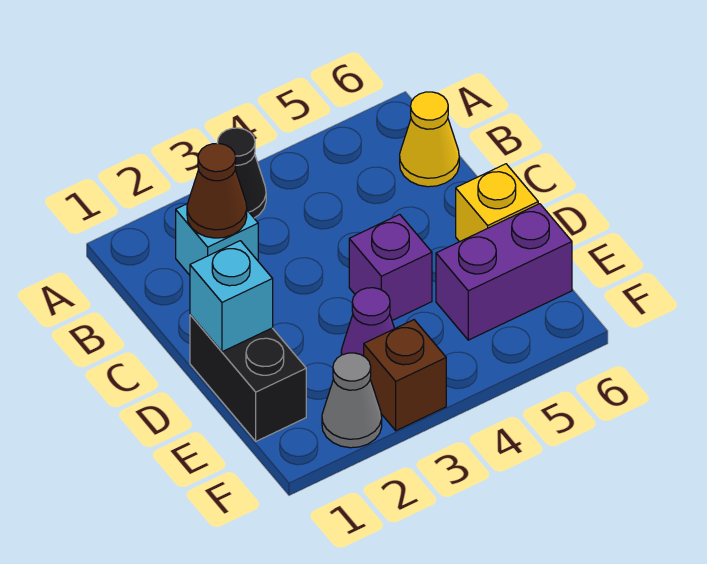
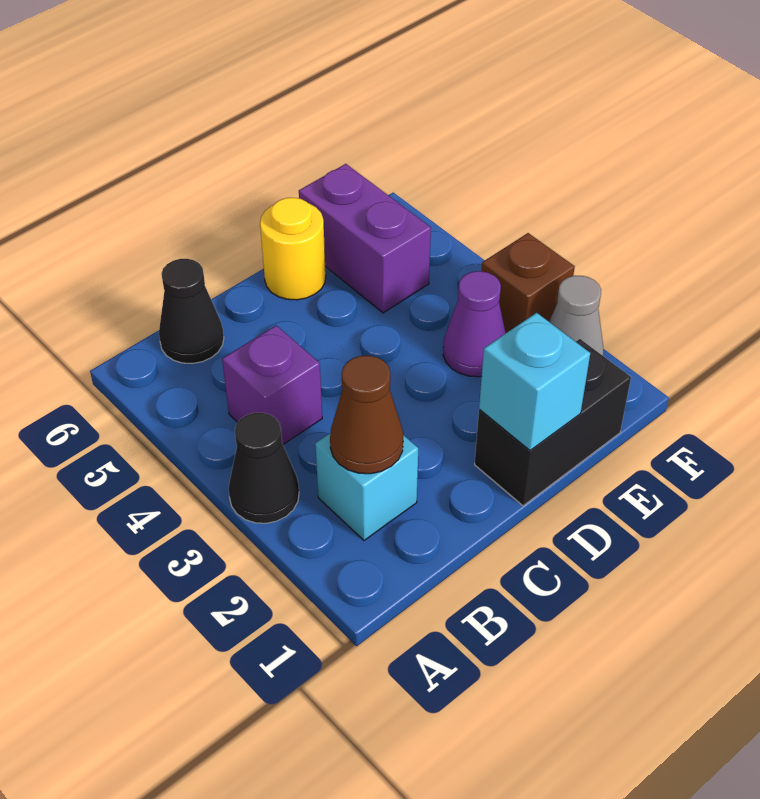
yellow 1x1 cone [400,92,459,187] -> black 1x1 cone [159,259,224,364]
purple 1x1 brick [349,214,432,320] -> purple 1x1 brick moved to [222,325,322,444]
yellow 1x1 brick [456,164,538,242] -> yellow 1x1 round brick [260,198,326,300]

